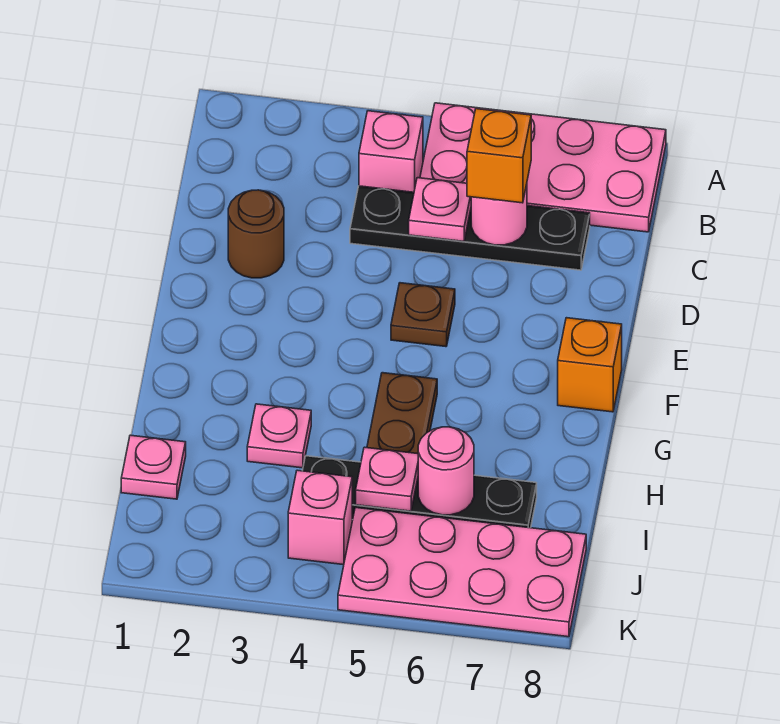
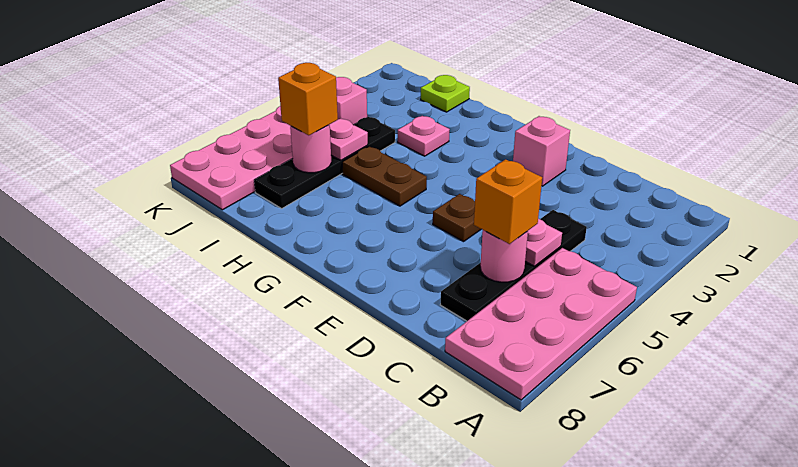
pink 1x1 brick [359,111,423,192] -> pink 1x1 brick moved to [513,116,570,186]
brown 1x1 round brick [228,190,284,278] -> none
orange 1x1 brick [558,318,622,412] -> orange 1x1 brick moved to [278,63,338,135]
pink 1x1 plate [121,435,186,499] -> lime 1x1 plate [421,75,470,112]

